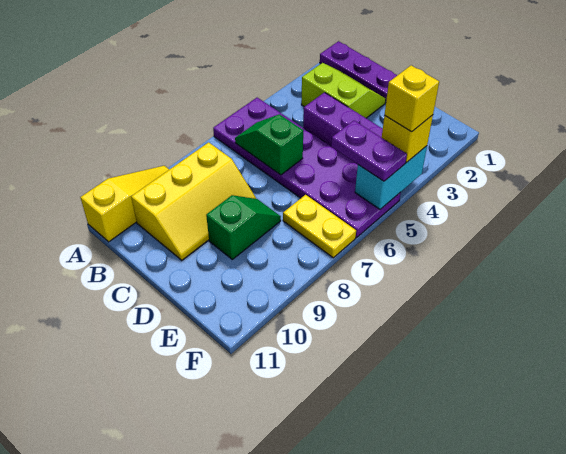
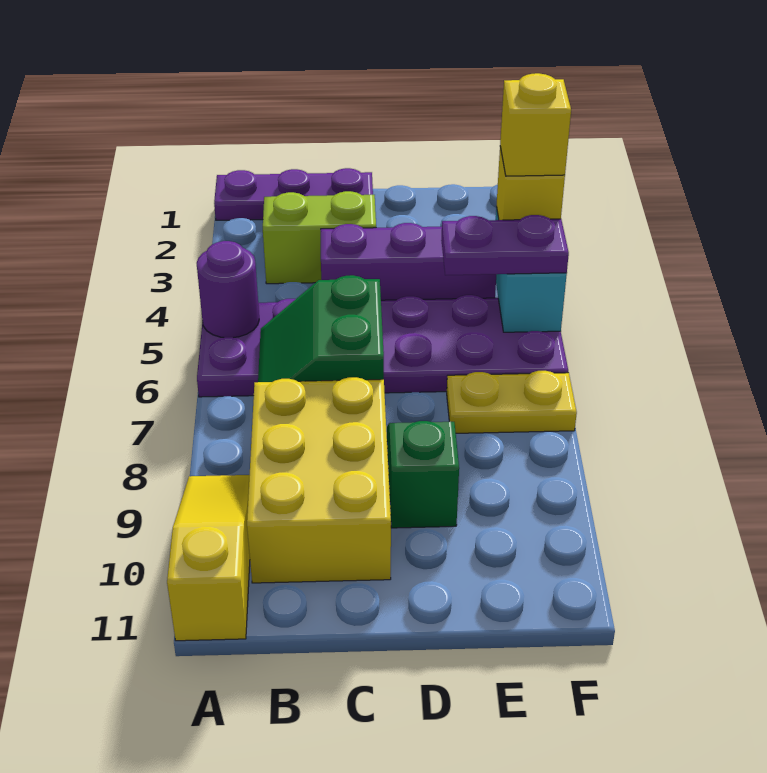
none -> purple 1x1 round brick [197,241,259,338]
green 1x2 slope [235,114,303,175] -> green 2x2 slope [258,275,384,382]
yellow 2x3 slope [131,142,256,260] -> yellow 2x3 brick [247,377,391,583]

